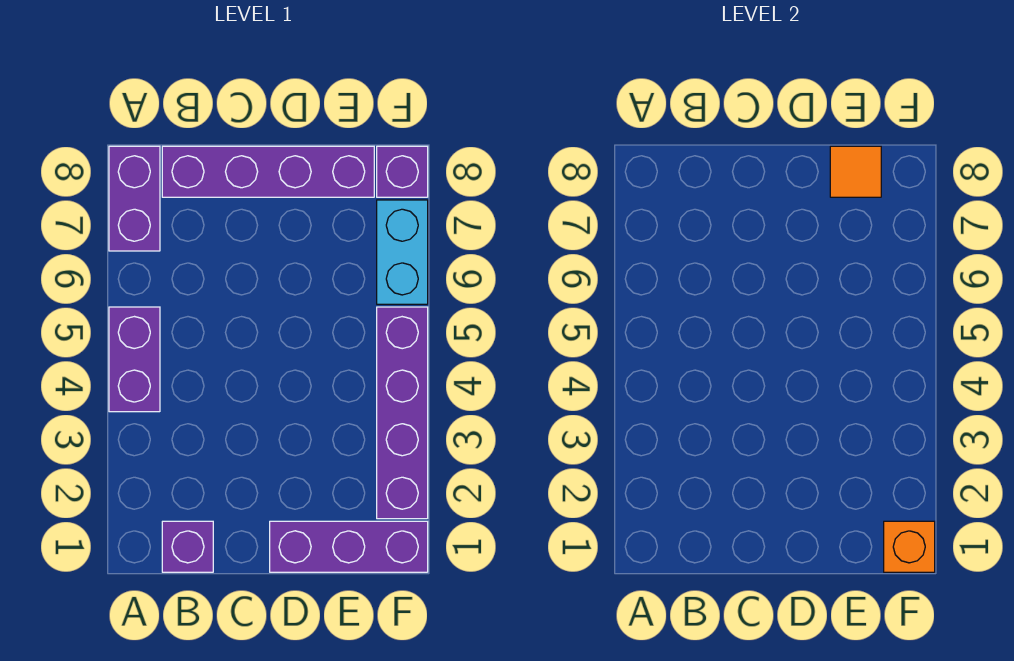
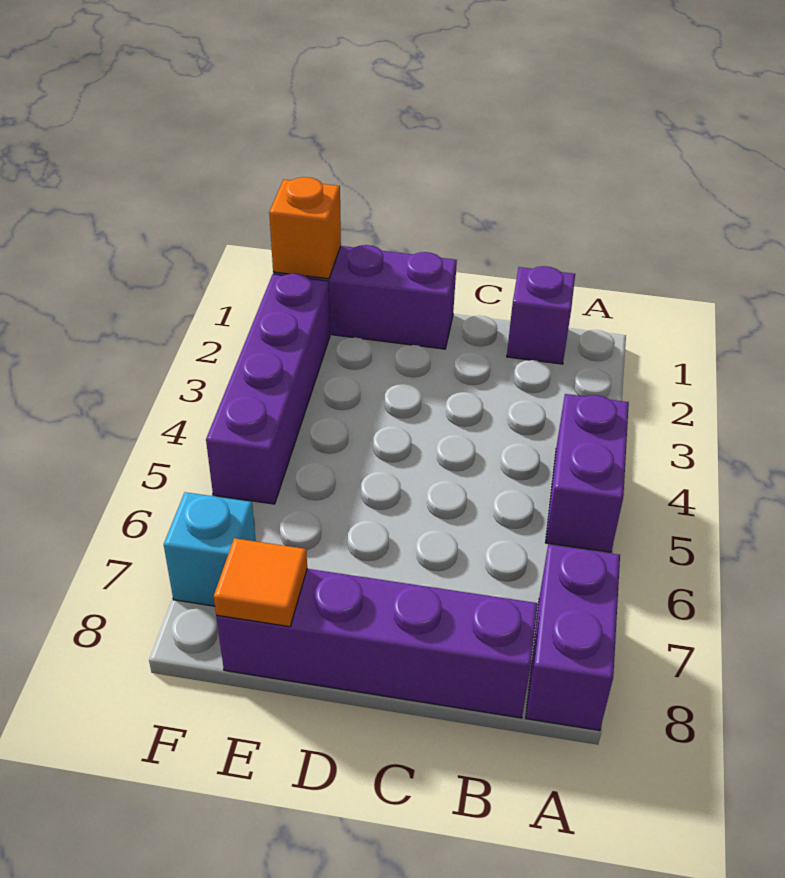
cyan 1x2 brick [377,200,428,304] -> cyan 1x1 brick [164,492,256,606]
purple 1x1 brick [377,146,428,197] -> none

